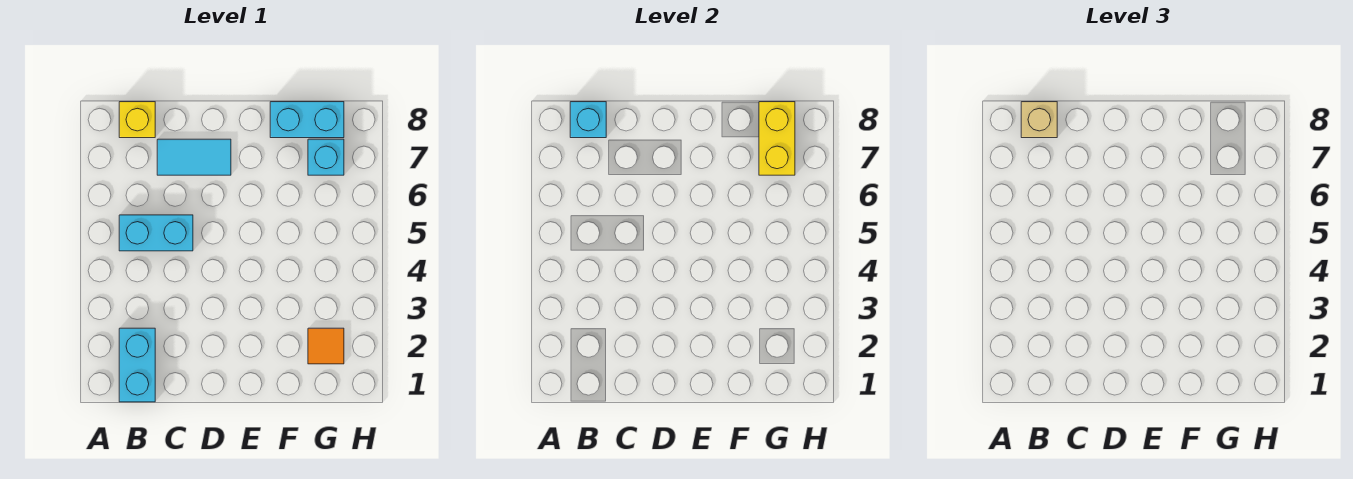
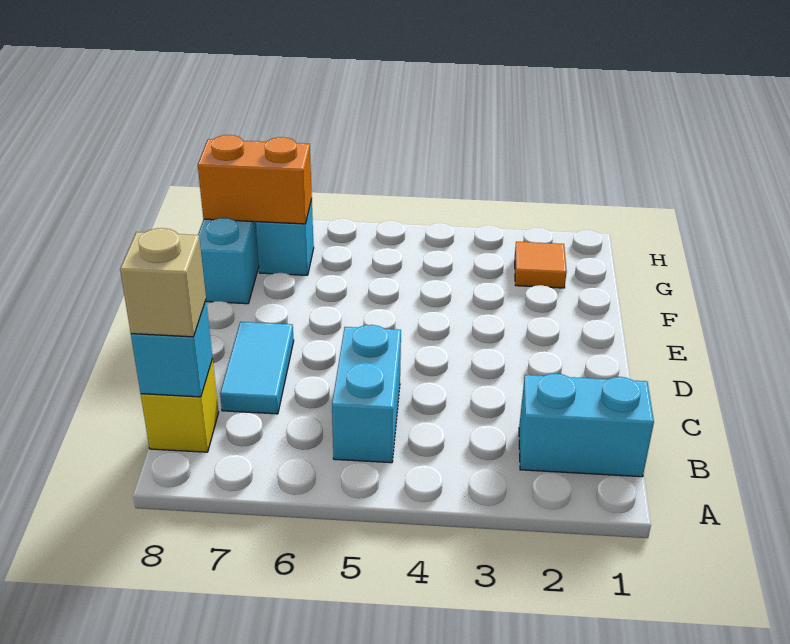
yellow 1x2 brick [759,102,795,175] -> orange 1x2 brick [198,135,312,224]

